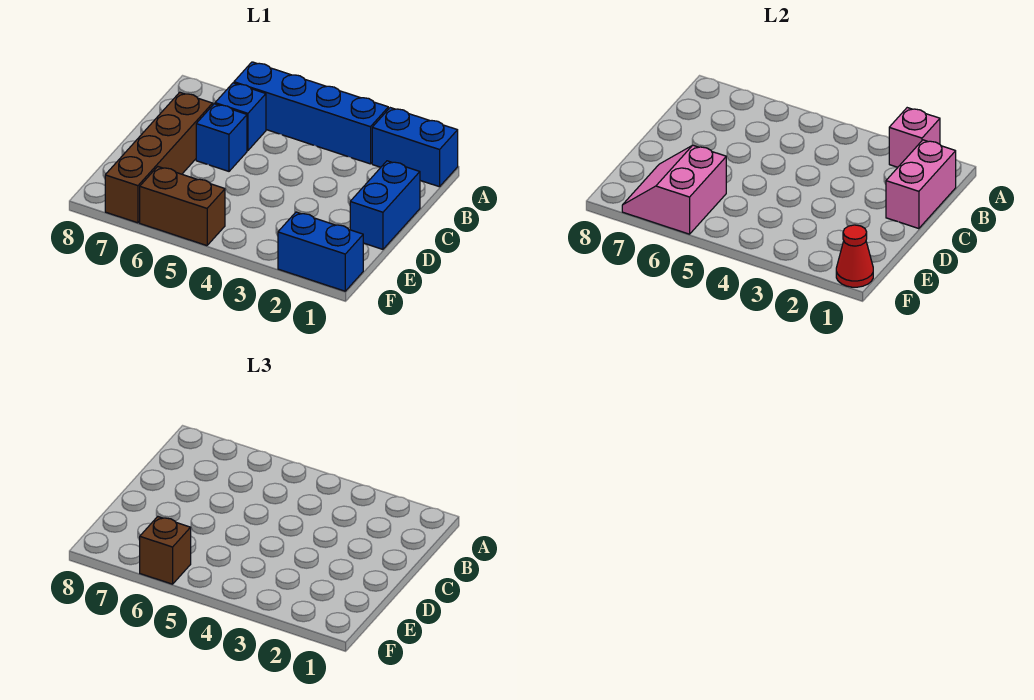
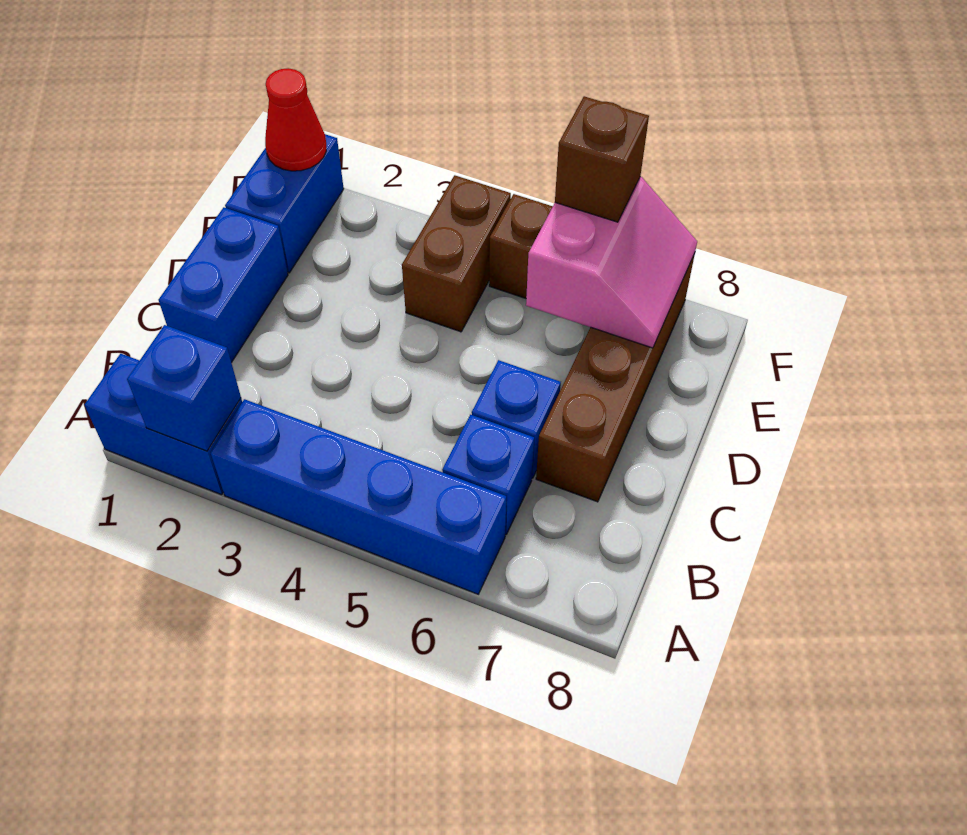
pink 1x1 brick [889,108,940,167] -> blue 1x1 brick [127,325,241,451]
pink 1x2 brick [886,140,956,229] -> none
none -> brown 1x2 brick [402,175,511,332]
blue 1x2 brick [278,212,363,291] -> blue 1x2 brick turned to [225,134,344,273]

